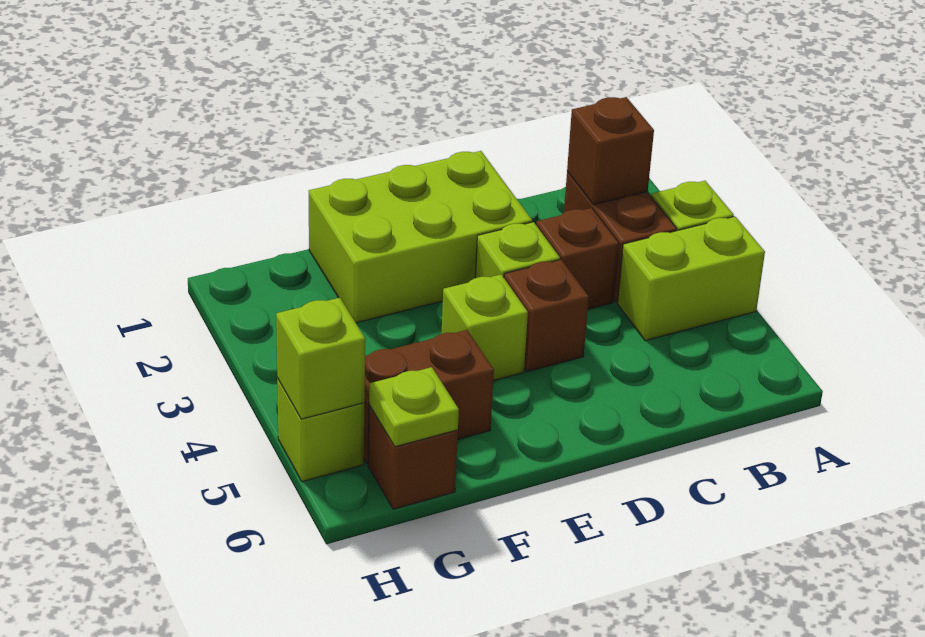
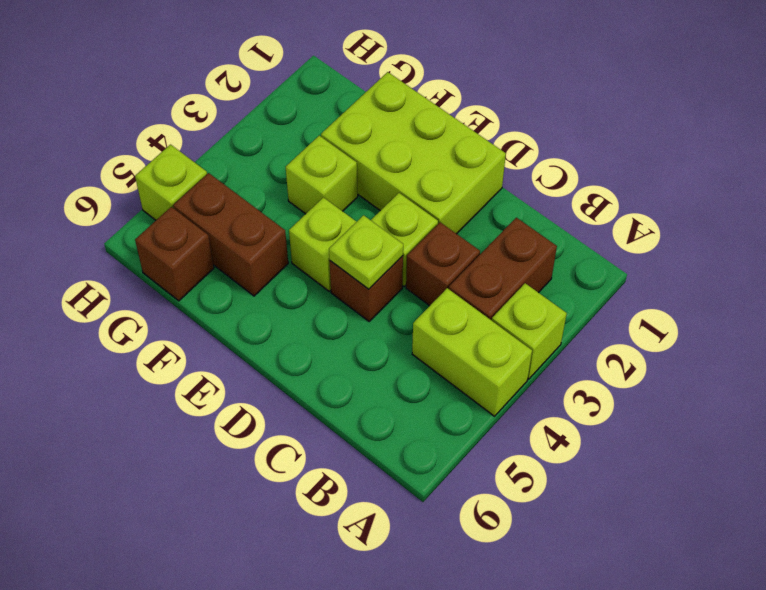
brown 1x1 brick [567,97,654,205] -> none
lime 1x1 plate [369,367,459,447] -> lime 1x1 plate moved to [329,215,403,289]
lime 1x1 brick [276,298,365,419] -> lime 1x1 brick moved to [286,136,358,214]

